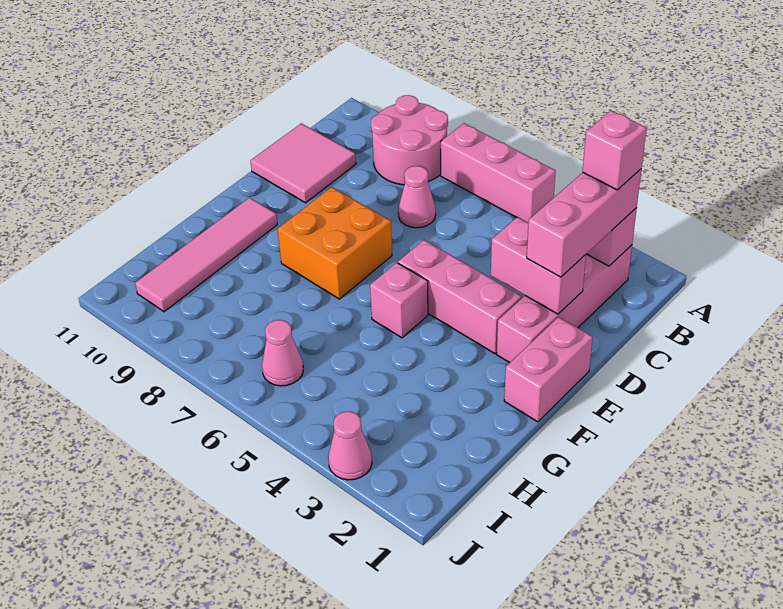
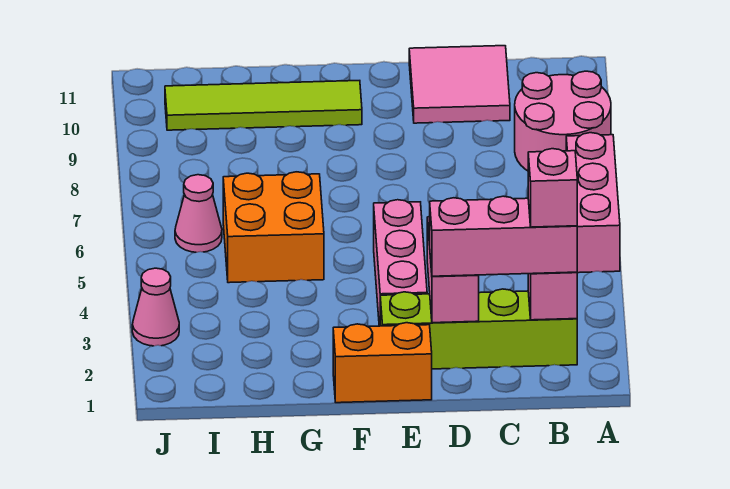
pink 1x4 brick [497,245,632,363] -> lime 1x4 brick [380,289,577,369]
pink 1x1 cone [398,166,436,228] -> none
pink 1x2 brick [504,317,593,422] -> orange 1x2 brick [333,323,432,403]
orange 2x2 brick [277,187,392,299] -> orange 2x2 brick moved to [223,172,324,283]
pink 1x1 brick [370,263,428,338] -> none
pink 1x4 tile [135,198,277,312] -> lime 1x4 tile [165,81,362,130]

